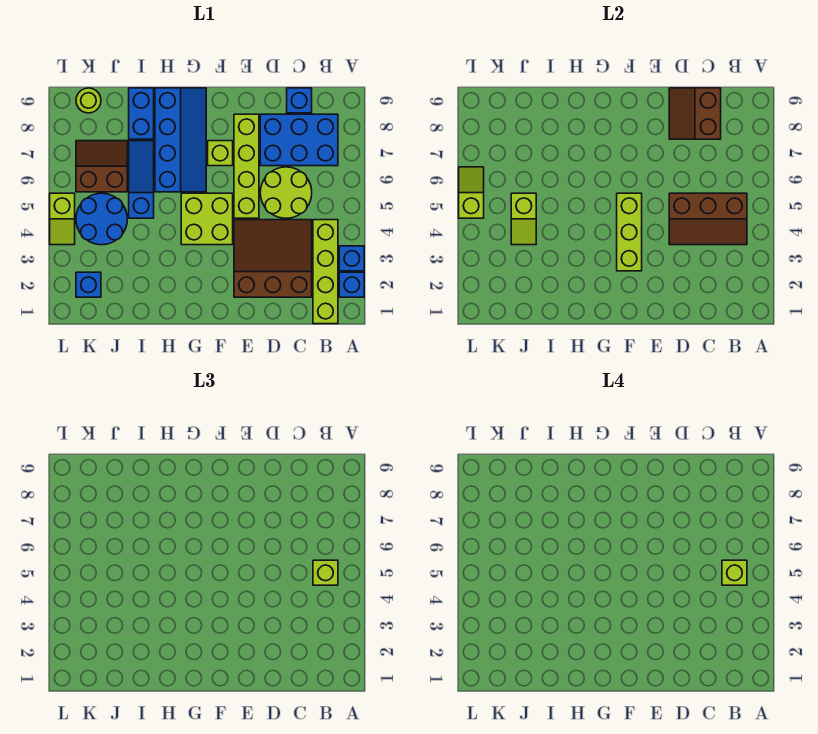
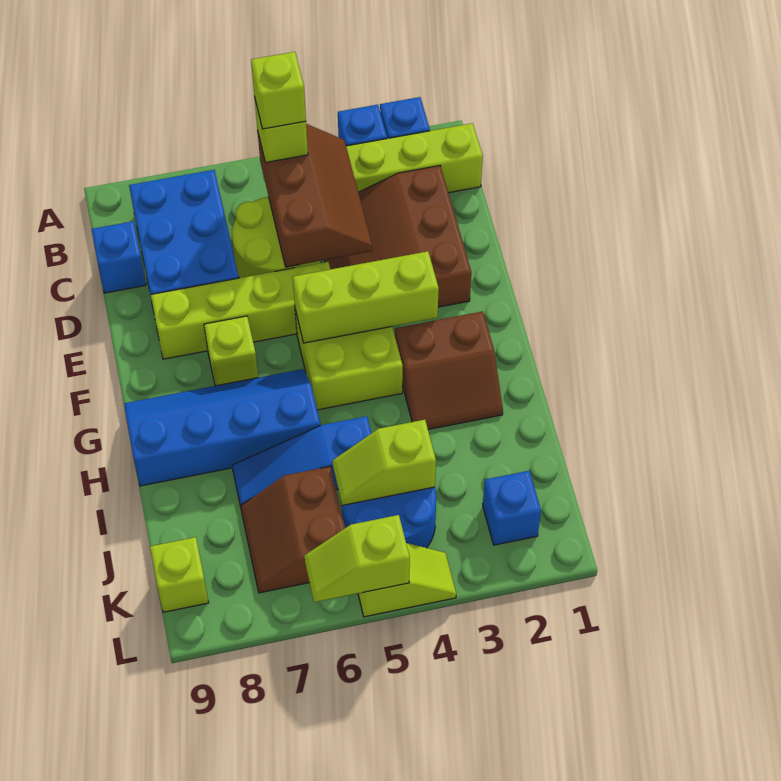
brown 2x2 slope [669,88,721,139] -> brown 2x2 slope moved to [395,311,503,429]
blue 1x2 brick [129,88,154,139] -> none
lime 1x2 slope [511,193,536,245] -> lime 1x2 slope turned to [333,420,436,505]
lime 1x1 round brick [76,88,101,113] -> lime 1x1 brick [150,537,209,612]

